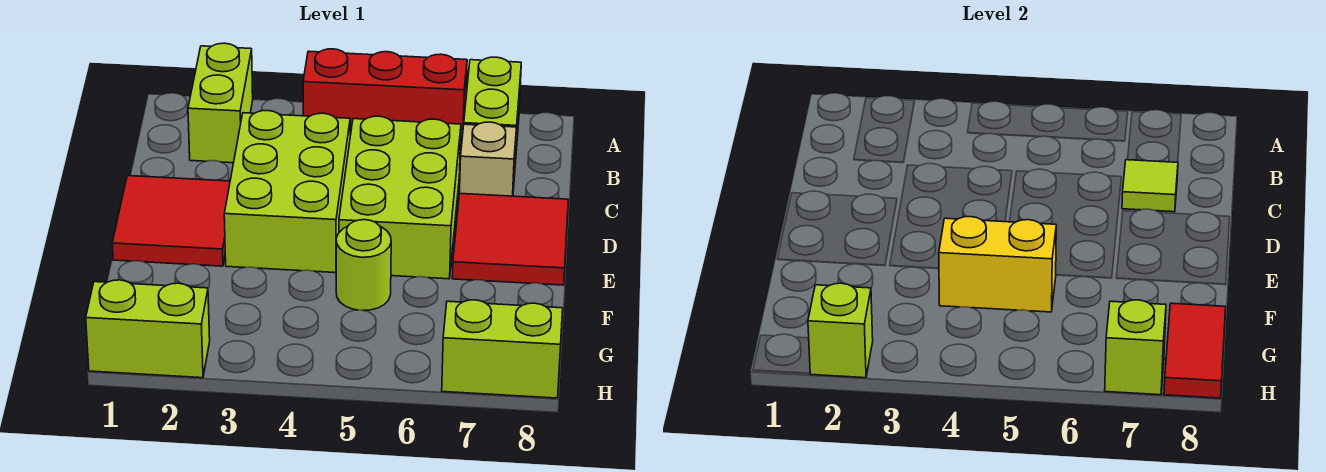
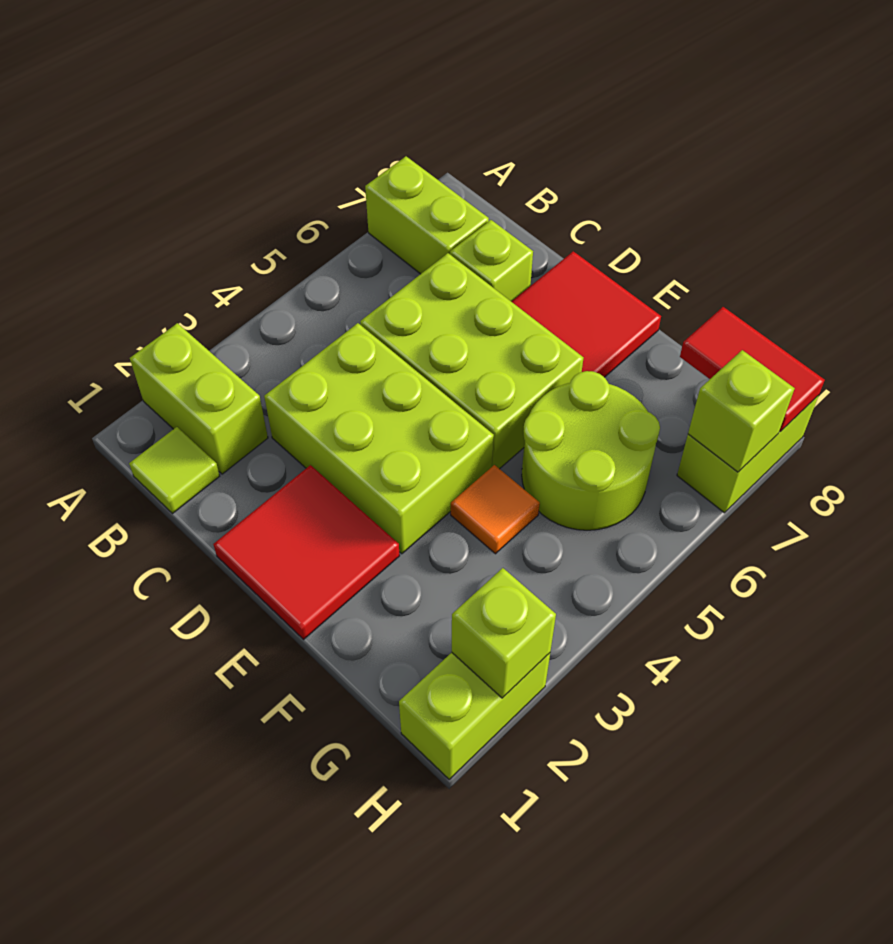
red 1x3 brick [303,49,467,142] -> none
tan 1x1 brick [460,122,517,196] -> lime 1x1 brick [450,220,533,301]
lime 1x1 tile [1122,160,1178,212] -> lime 1x1 tile moved to [129,427,220,514]
none -> orange 1x1 tile [451,465,540,554]
yellow 1x2 brick [939,217,1056,312] -> none
lime 1x1 round brick [336,220,391,311] -> lime 2x2 round brick [522,371,660,530]

